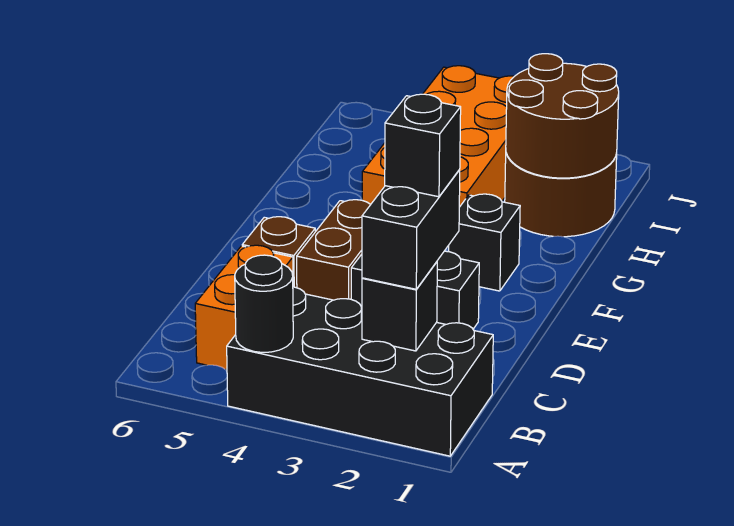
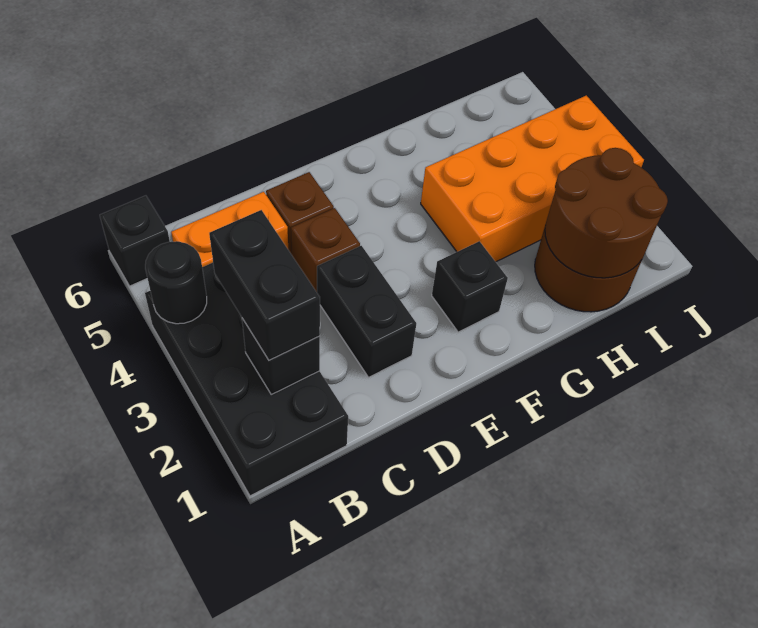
black 1x2 brick [362,169,460,289] -> black 1x2 brick turned to [209,210,320,360]
black 1x1 brick [385,94,461,197] -> black 1x1 brick moved to [100,196,170,286]
brown 1x2 brick [297,200,371,300] -> brown 1x1 brick [291,208,360,292]

